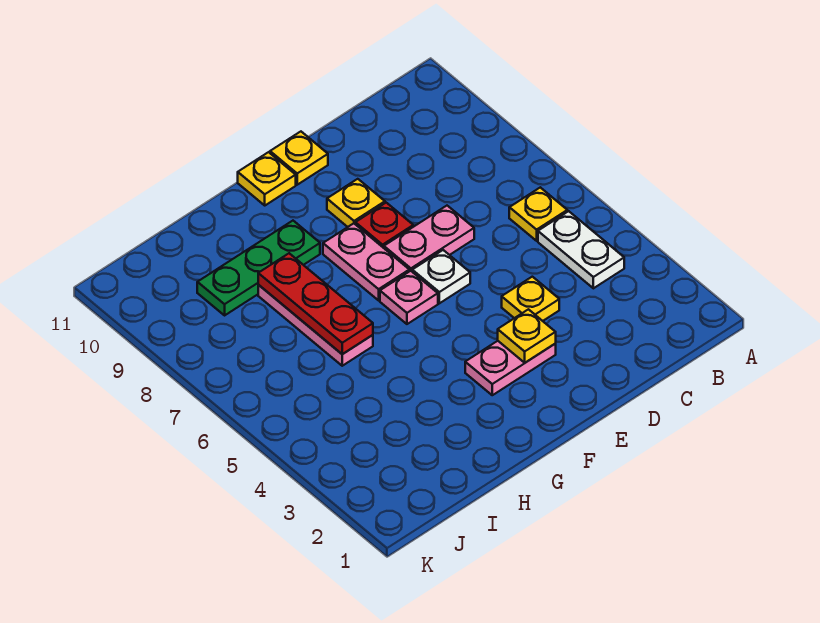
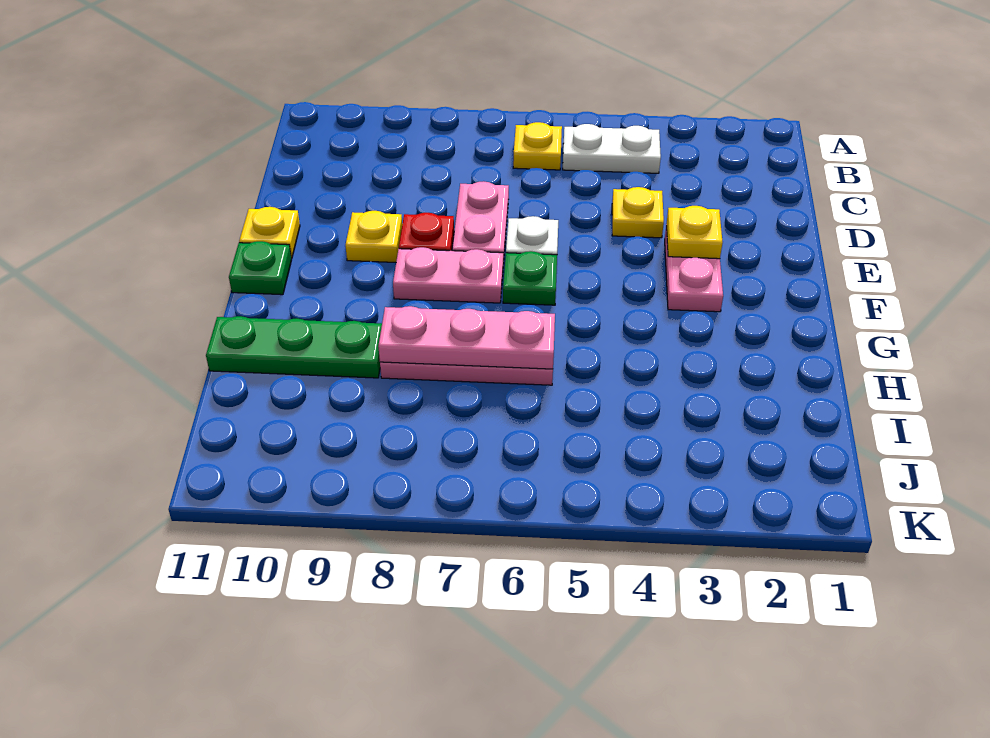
pink 1x1 plate [380,271,438,324] -> green 1x1 plate [503,251,557,305]
yellow 1x1 plate [238,152,296,205] -> green 1x1 plate [229,241,291,295]
green 1x3 plate [197,221,320,315] -> green 1x3 plate turned to [206,316,382,378]
red 1x3 plate [258,253,373,354] -> pink 1x3 plate [378,306,555,369]

